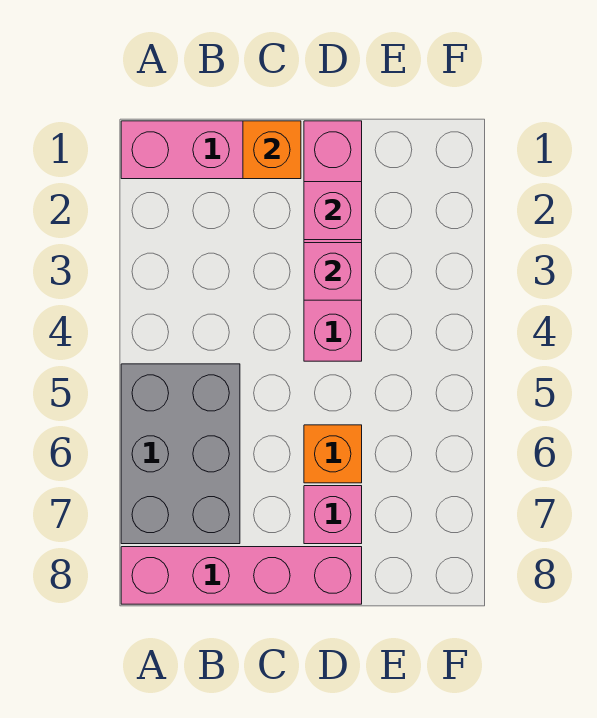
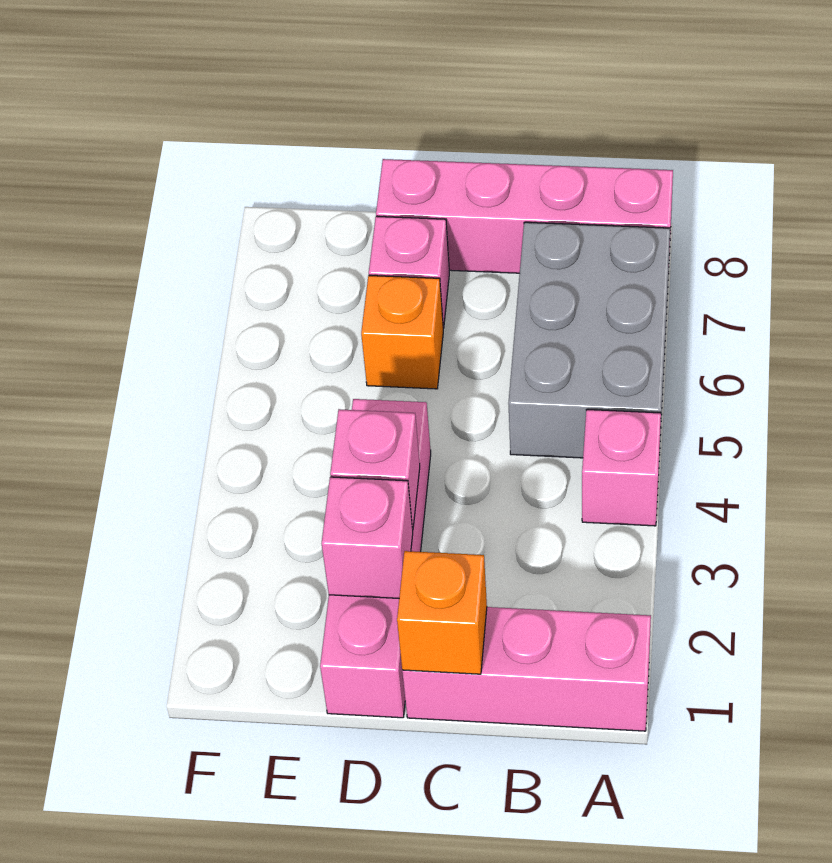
none -> pink 1x1 brick [582,410,661,526]

